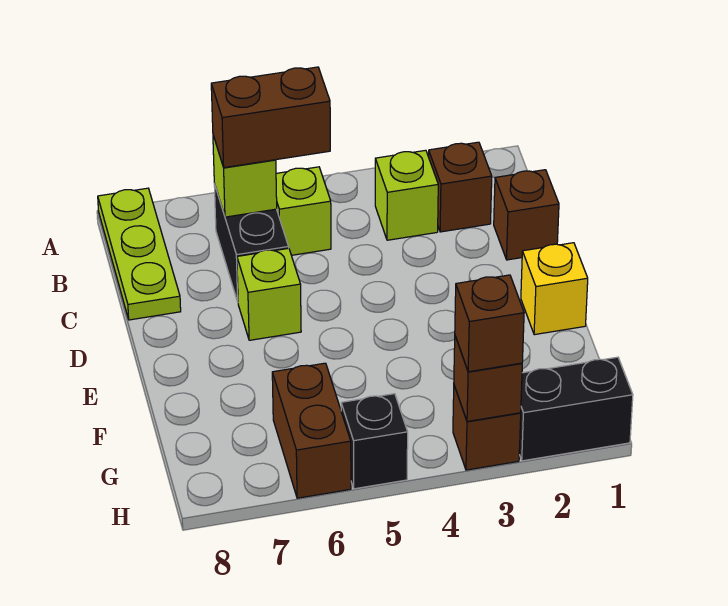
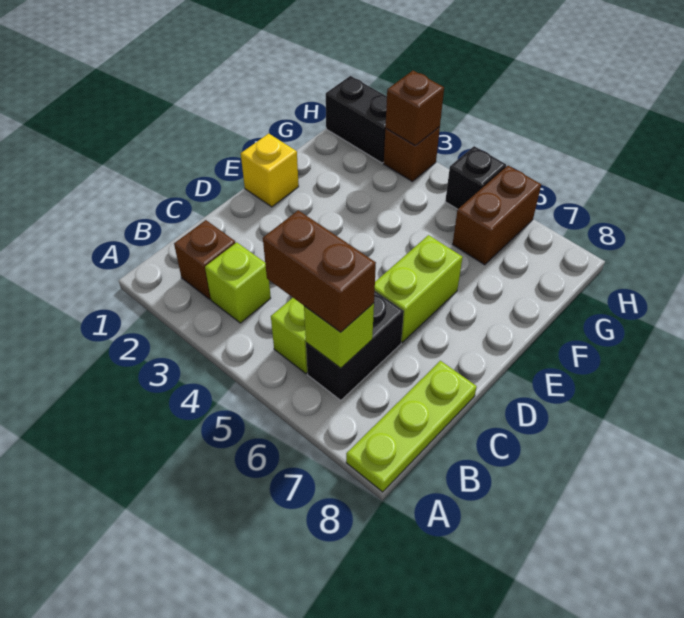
brown 1x1 brick [494,170,559,260] -> none
lime 1x1 brick [237,248,301,340] -> lime 1x2 brick [375,235,463,342]
brown 1x1 brick [455,275,524,372] -> none

